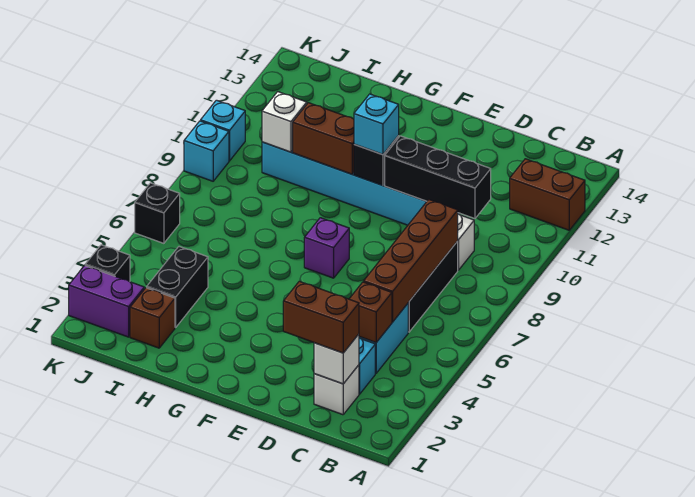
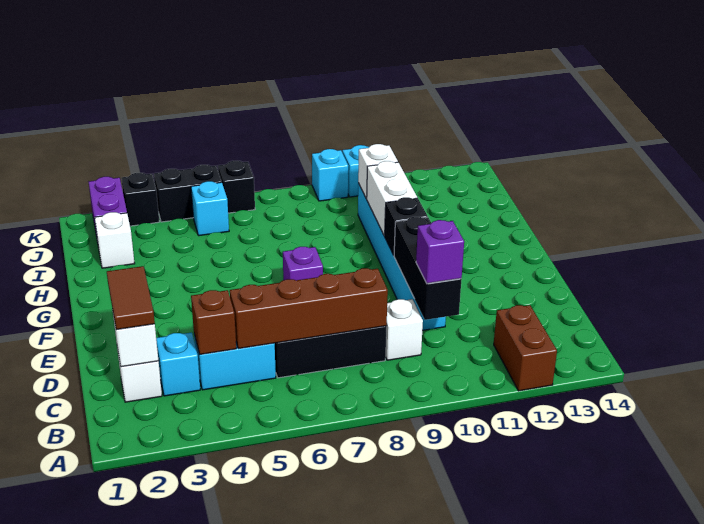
brown 1x2 brick [283,281,359,353] -> brown 1x2 tile [107,266,155,330]
none -> purple 1x1 brick [416,220,464,283]
cyan 1x1 brick [354,94,399,155] -> cyan 1x1 brick moved to [191,181,229,236]
brown 1x2 brick [293,103,354,174] -> white 1x2 brick [367,161,417,236]
brown 1x1 brick [130,288,175,348] -> white 1x1 brick [95,212,135,268]
black 1x2 brick [147,247,208,327] -> black 1x2 brick moved to [154,165,222,222]

